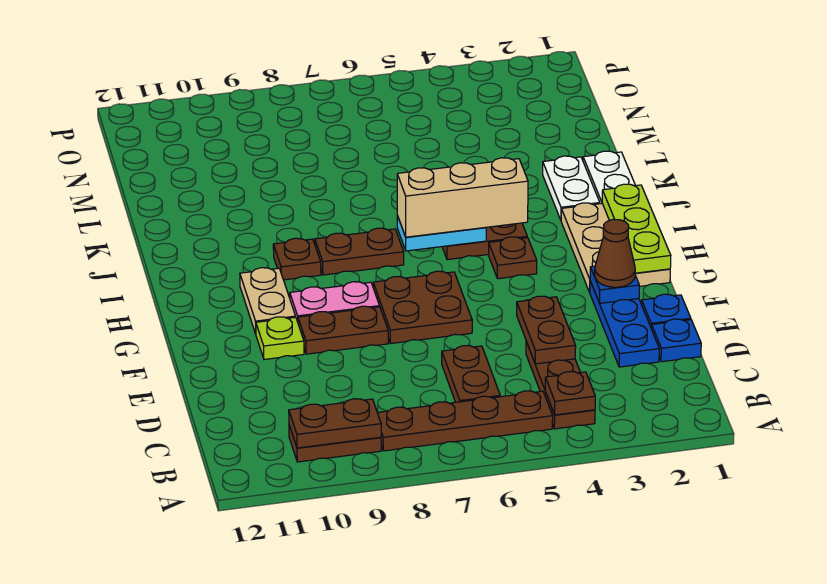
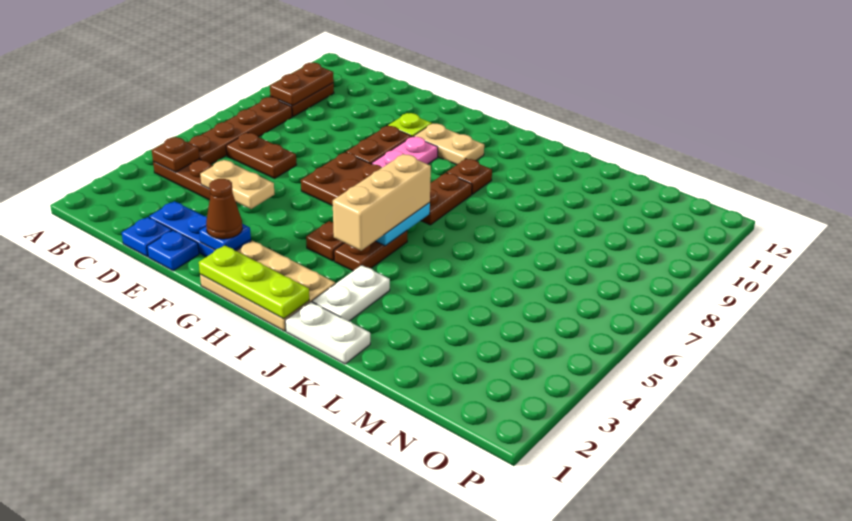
brown 1x2 plate [517,296,576,364] -> tan 1x2 plate [200,160,274,209]
white 1x2 plate [543,156,600,220] -> white 1x2 plate turned to [312,265,390,321]

